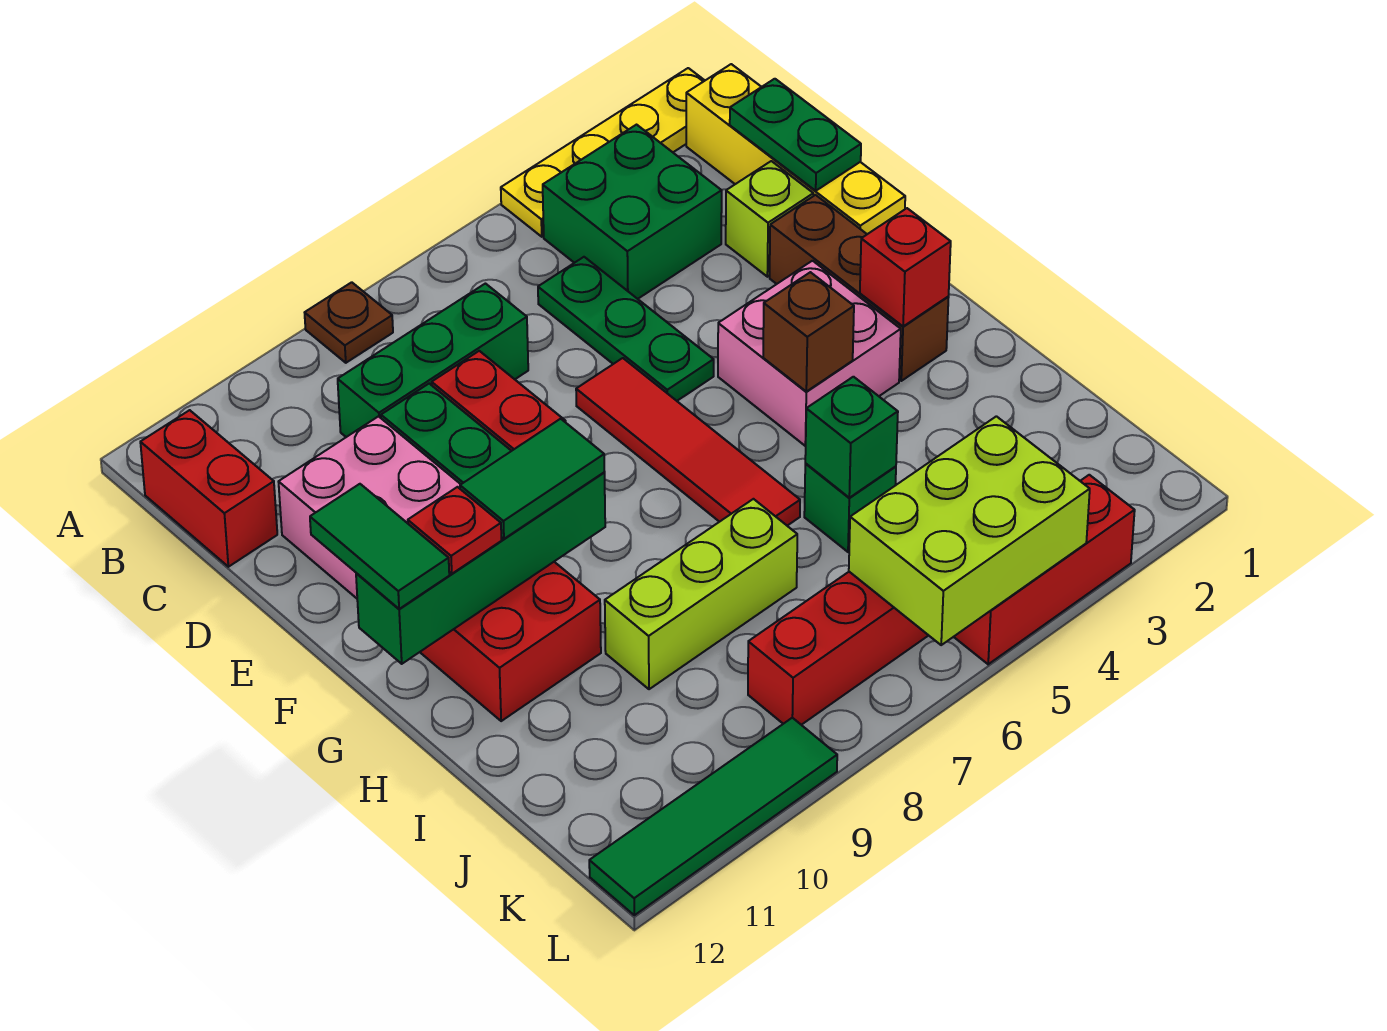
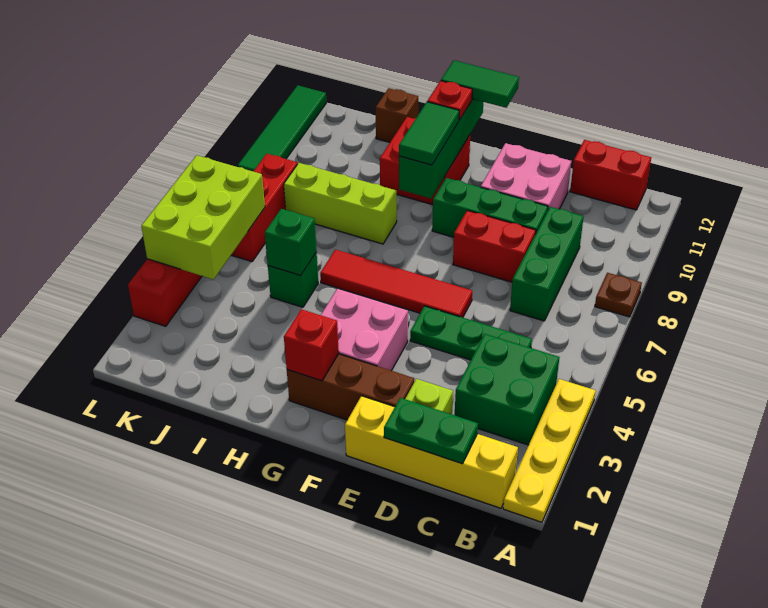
brown 1x1 brick [763,272,854,392] -> brown 1x1 brick moved to [376,88,418,142]
lime 1x3 brick [605,499,797,689] -> lime 1x3 brick turned to [284,163,397,244]

